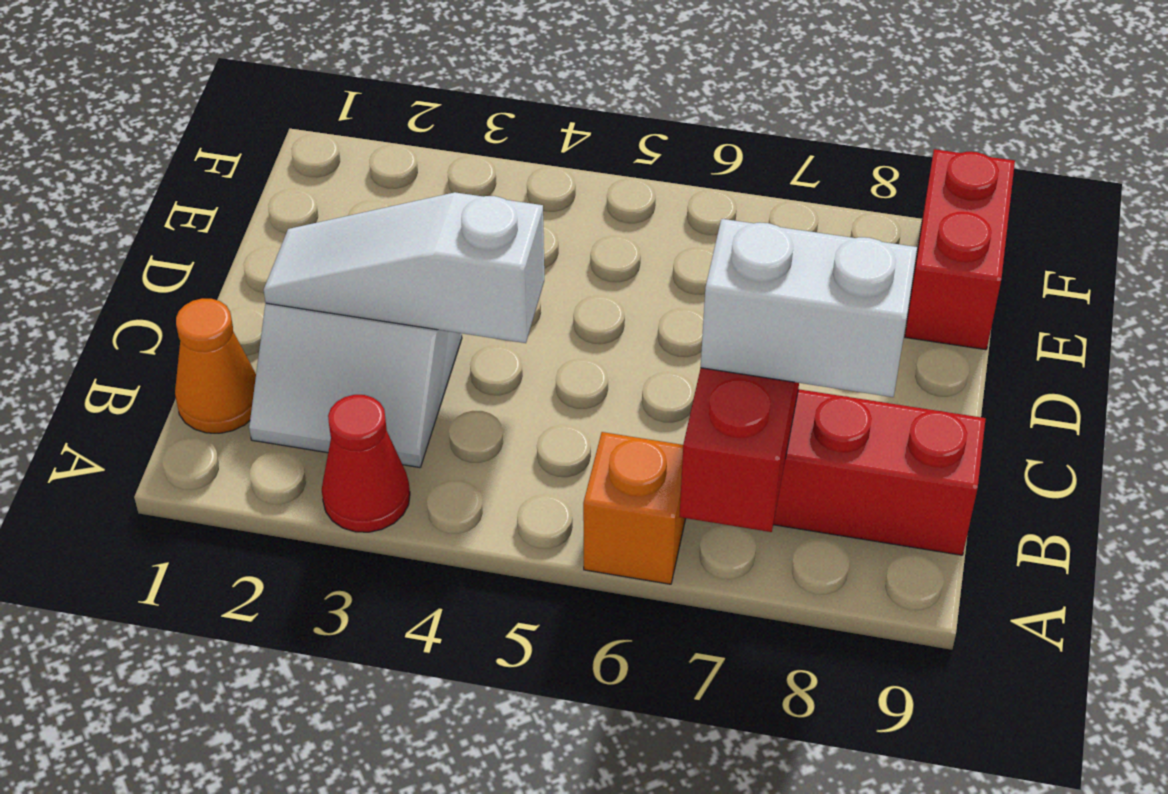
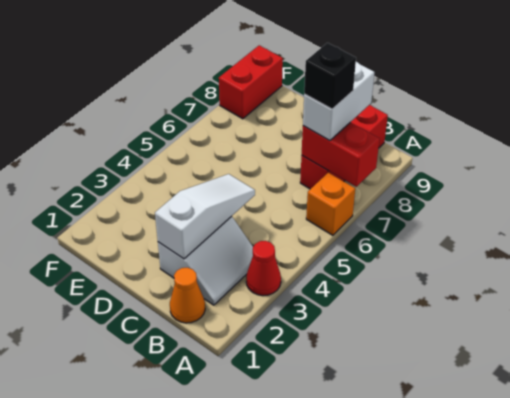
none -> black 1x1 brick [304,43,356,109]
white 1x3 slope [264,192,544,343] -> white 1x3 slope turned to [155,174,255,259]
red 1x2 brick [905,149,1015,350] -> red 1x2 brick turned to [219,45,283,119]

